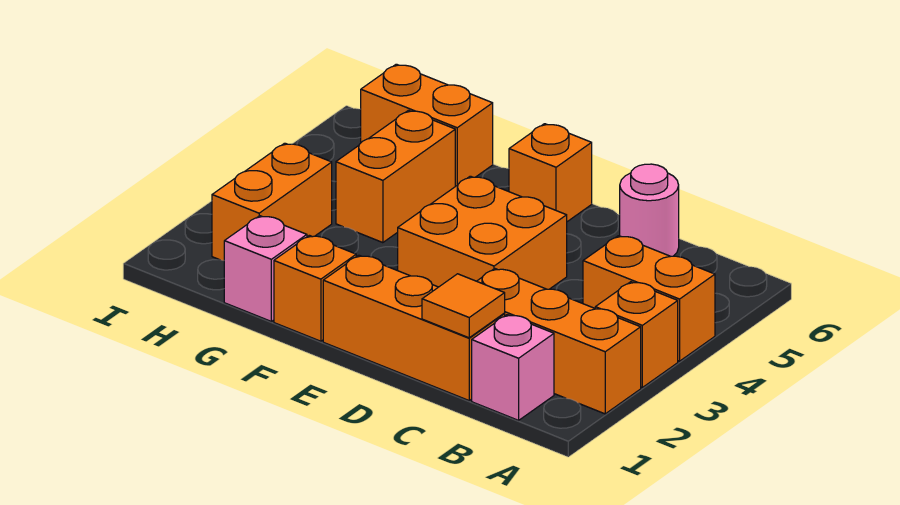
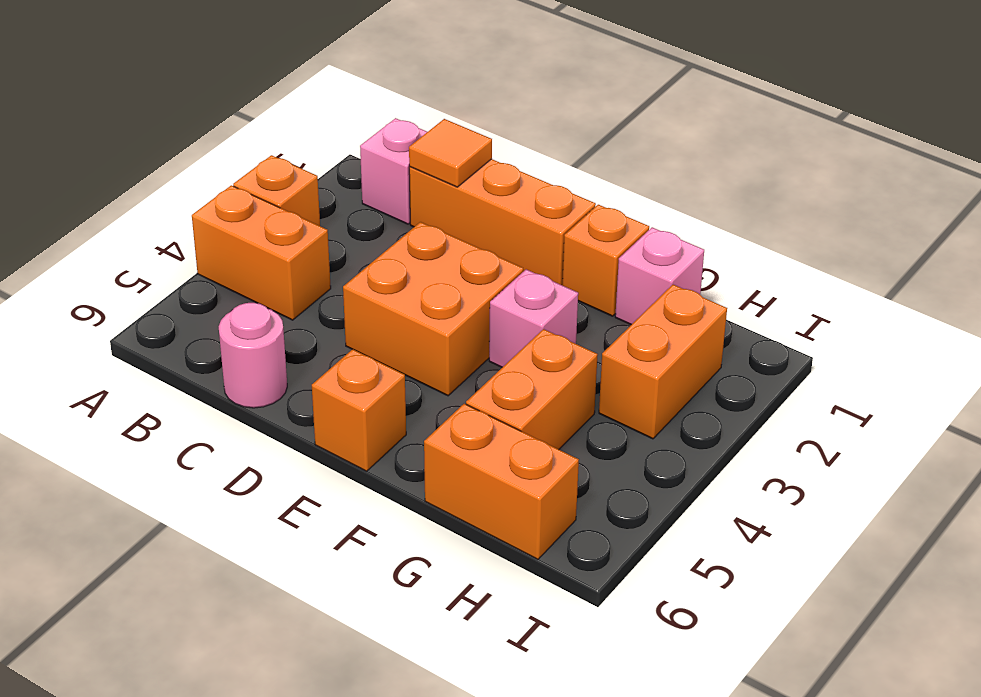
orange 1x3 brick [477,269,641,414] -> none
none -> pink 1x1 brick [489,269,578,367]

